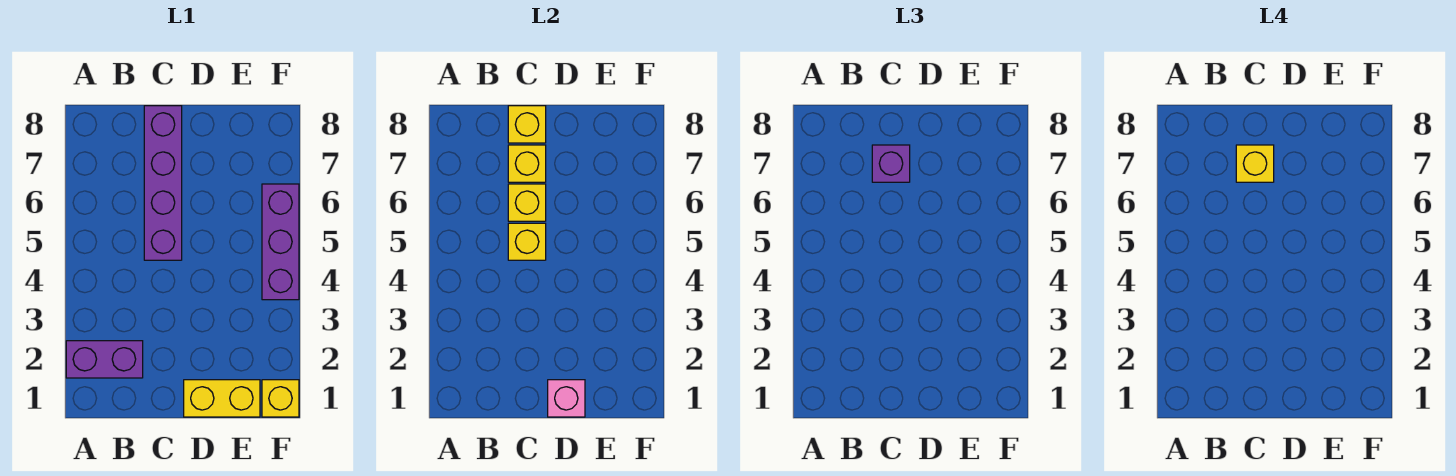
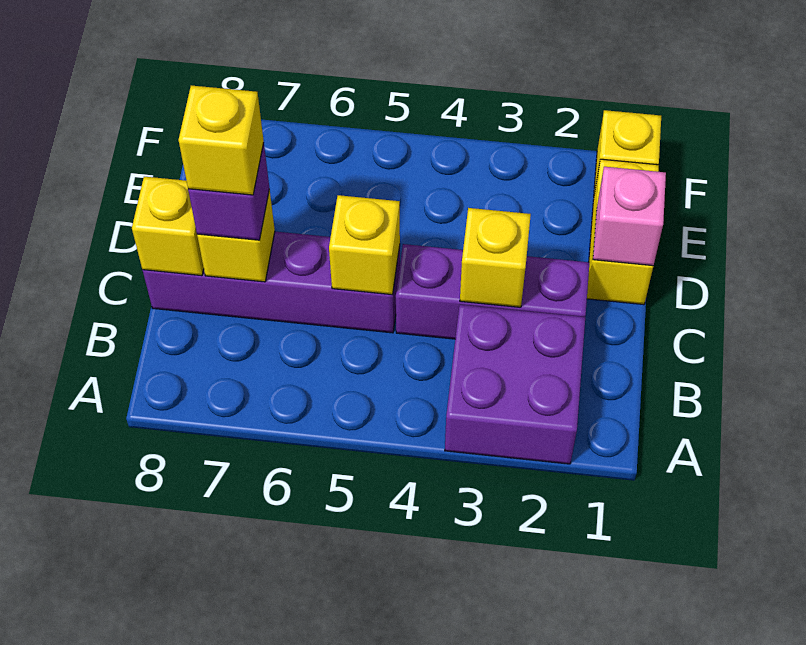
purple 1x2 brick [66,341,143,378] -> purple 2x2 brick [445,305,585,464]
yellow 1x1 brick [508,184,546,221] -> yellow 1x1 brick moved to [460,208,531,307]
purple 1x3 brick [262,184,299,300] -> purple 1x3 brick moved to [396,244,589,339]

